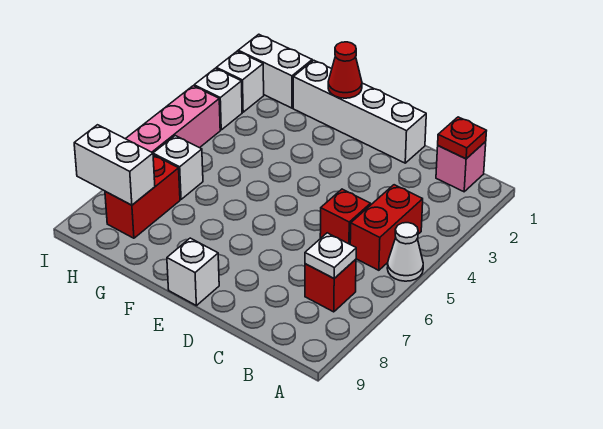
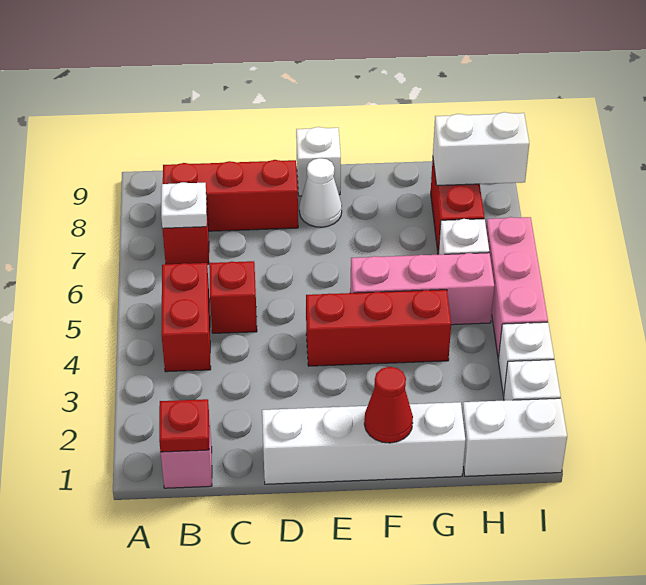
white 1x1 cone [387,223,423,281] -> white 1x1 cone moved to [299,158,342,227]
none -> red 1x3 brick [163,160,298,231]
none -> red 1x3 brick [306,290,451,366]
none -> pink 1x3 brick [350,253,494,325]

